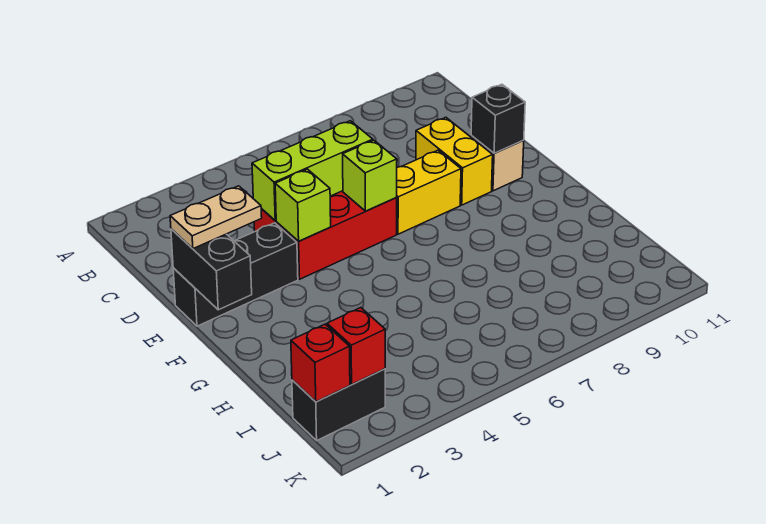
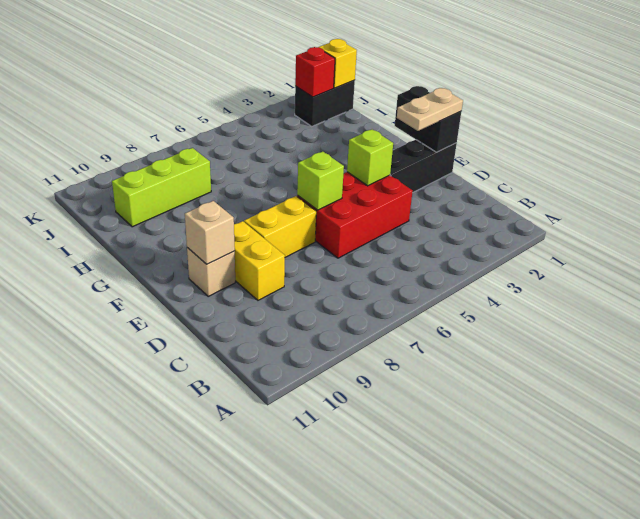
lime 1x3 brick [252,121,373,220] -> lime 1x3 brick moved to [112,148,211,227]
black 1x1 brick [471,84,525,153] -> tan 1x1 brick [185,201,235,264]
red 1x1 brick [291,324,350,402] -> yellow 1x1 brick [319,39,357,88]

